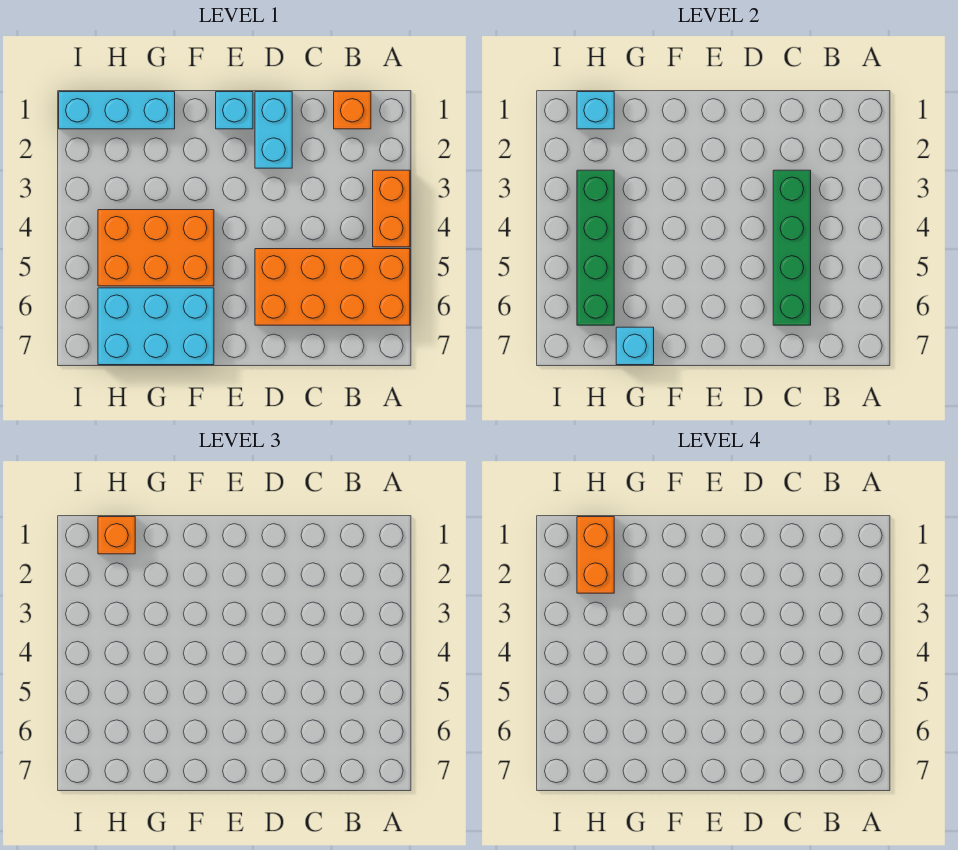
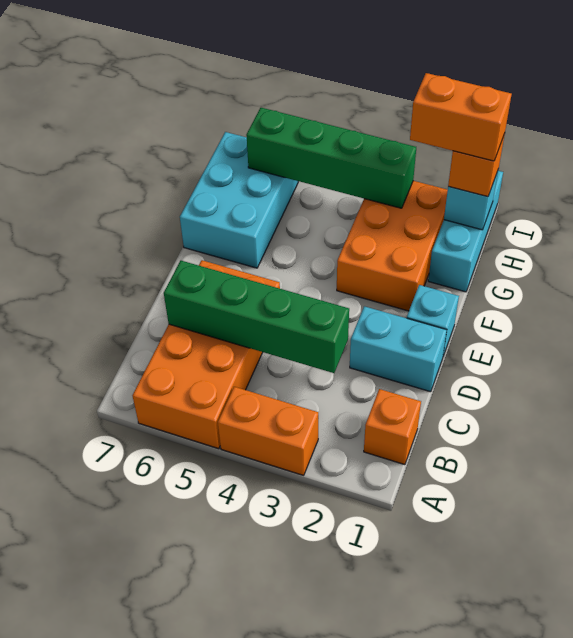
orange 2x3 brick [98,210,214,286] -> orange 2x3 brick moved to [337,181,448,311]
cyan 1x1 brick [616,327,654,365] -> none

